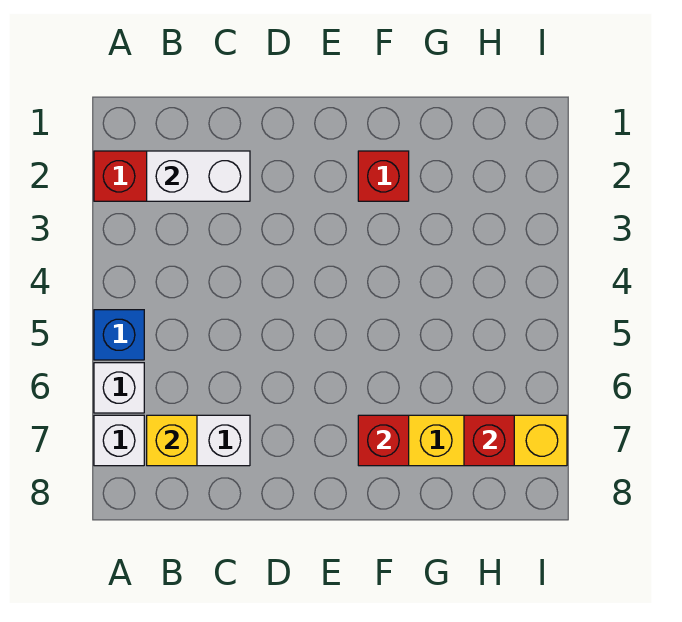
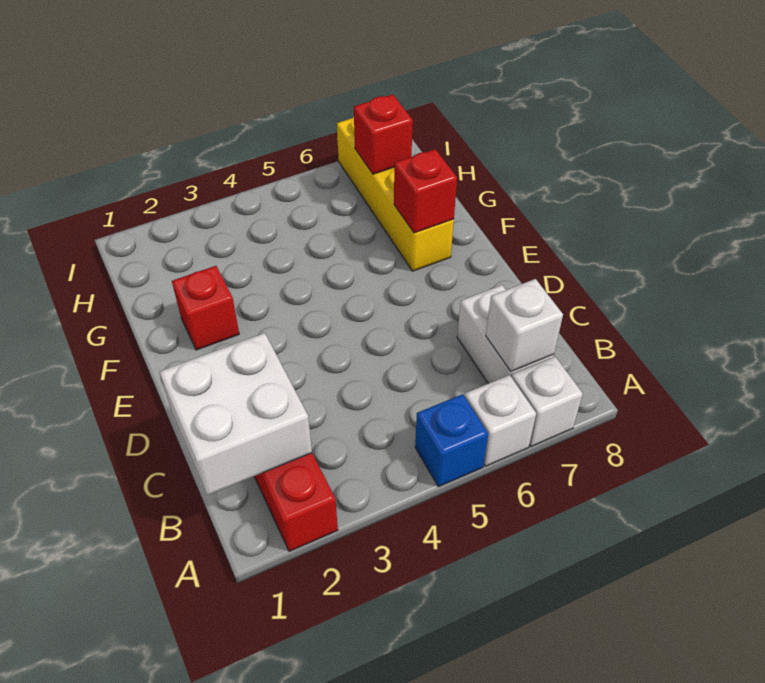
white 1x2 brick [147,151,250,201] -> white 2x2 brick [160,333,312,495]
yellow 1x1 brick [147,415,197,466] -> white 1x1 brick [486,279,563,372]

